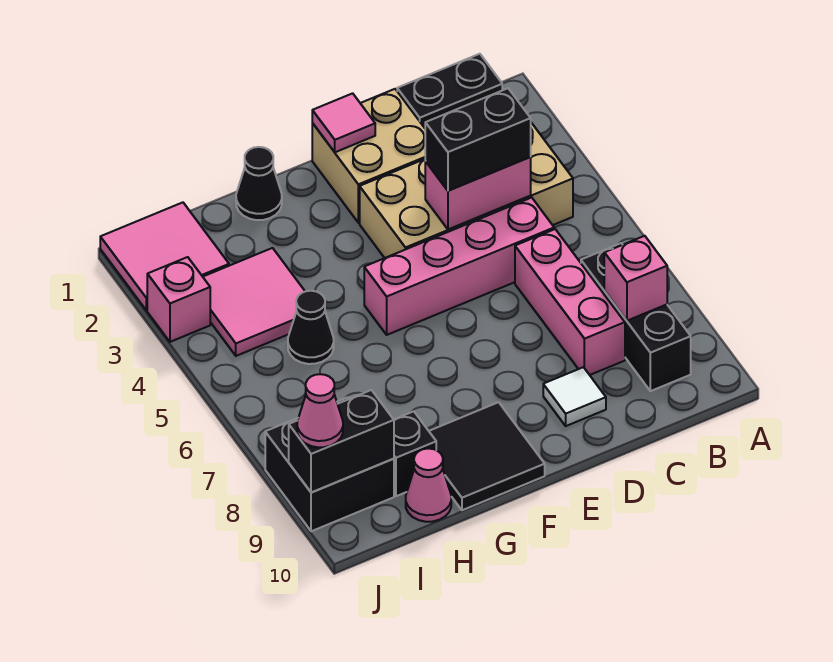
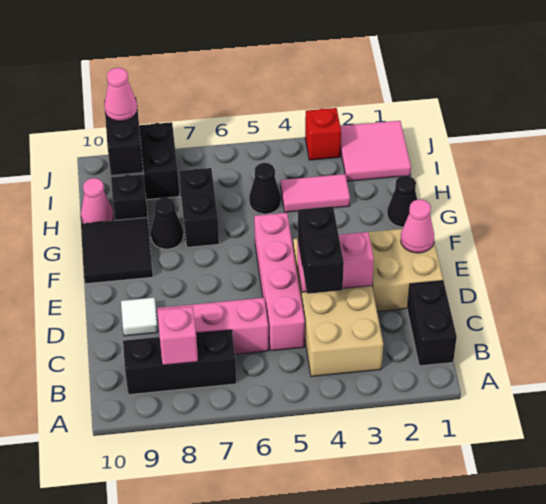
pink 1x2 brick [425,157,531,230] -> pink 1x2 brick turned to [298,232,374,292]
pink 1x1 tile [312,93,375,152] -> pink 1x1 cone [401,199,434,253]
none -> black 1x2 brick [179,168,219,247]
none -> black 1x1 cone [151,197,184,249]
pink 2x2 tile [203,248,305,356] -> pink 1x2 tile [281,174,350,212]
pink 1x1 brick [147,257,210,342] -> red 1x1 brick [305,108,341,160]

